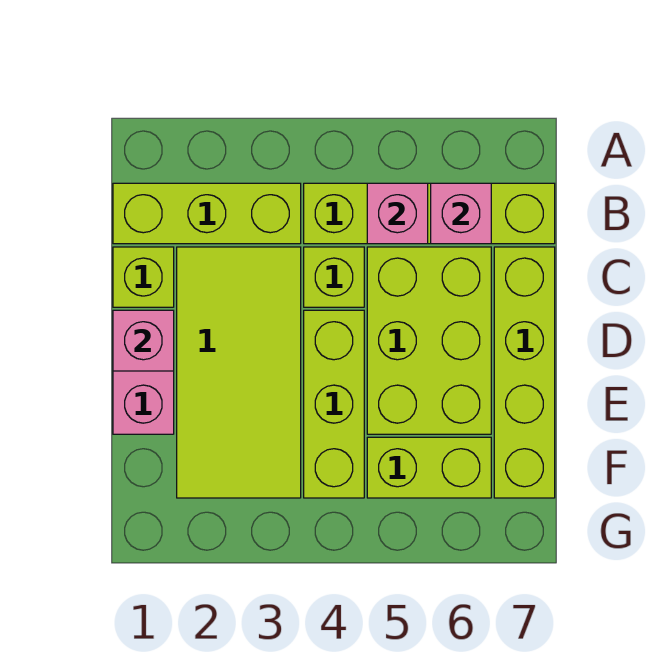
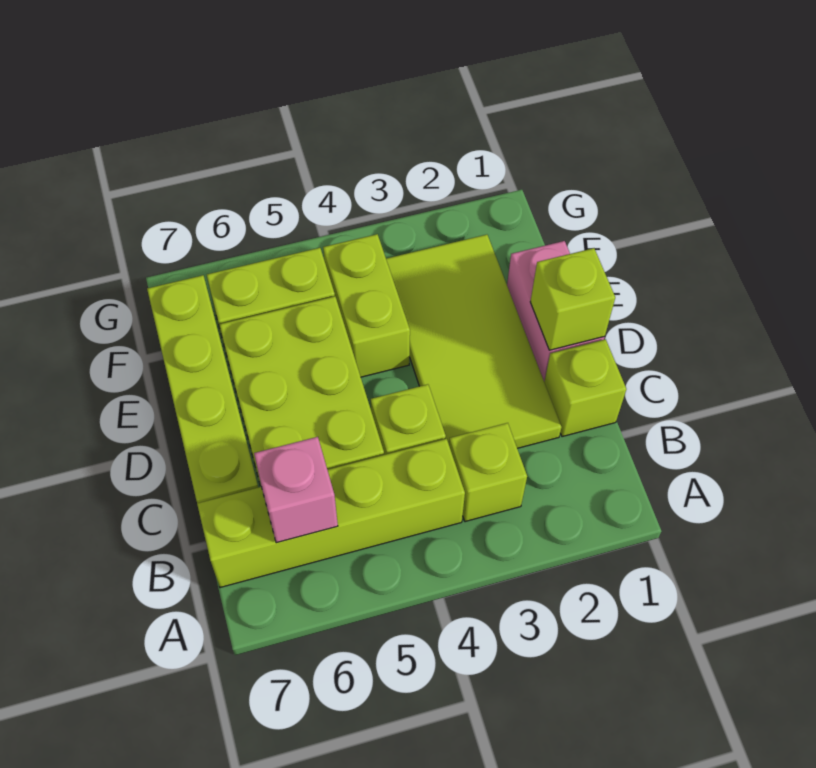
lime 1x3 brick [113,183,301,244] -> lime 1x1 brick [449,423,527,522]
pink 1x1 brick [367,183,428,244] -> none
pink 1x1 brick [113,310,174,371] -> lime 1x1 brick [530,248,615,350]
lime 1x3 brick [304,310,364,498] -> lime 1x2 brick [323,234,410,377]

